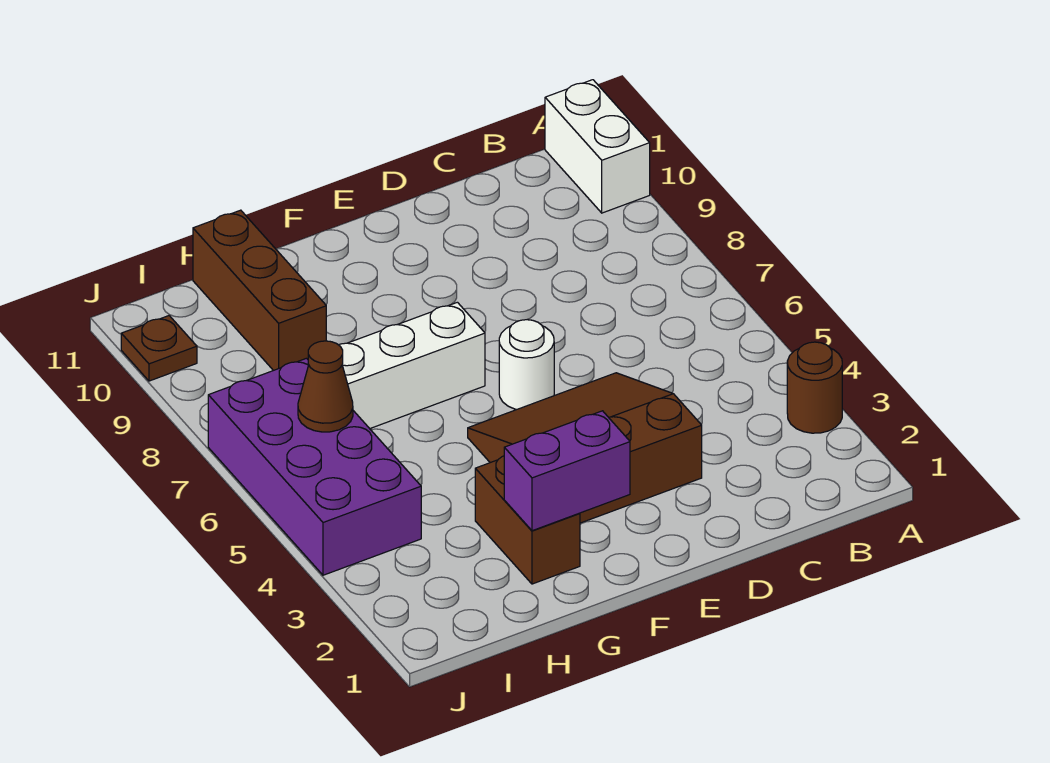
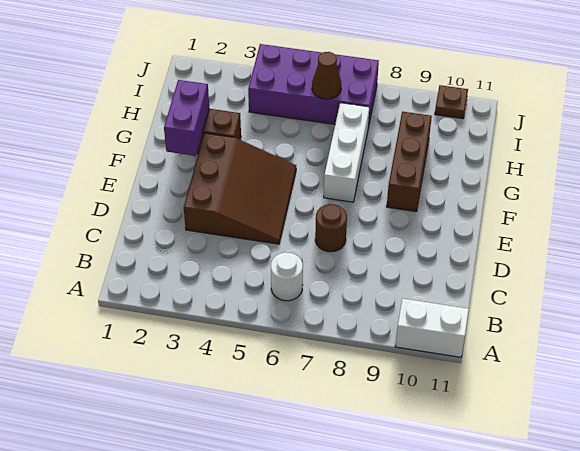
brown 1x1 round brick [787,342,842,433] -> brown 1x1 round brick moved to [315,204,347,252]
white 1x1 round brick [499,320,554,410] -> white 1x1 round brick moved to [271,252,303,301]
brown 1x3 brick [193,210,326,371] -> brown 1x3 brick turned to [387,112,432,212]

